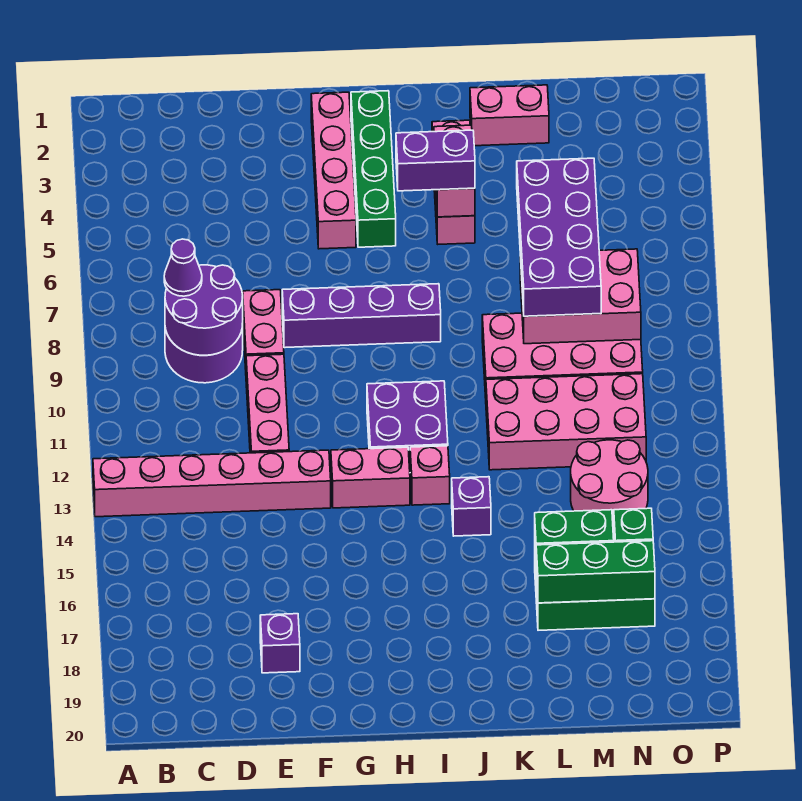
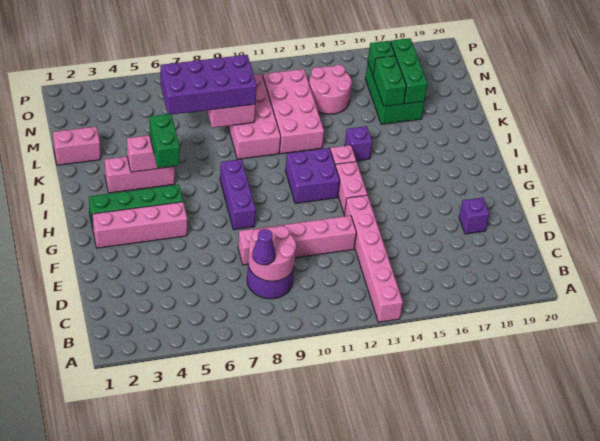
purple 2x2 round brick [165,265,243,355] -> pink 2x2 round brick [248,226,296,281]
purple 1x4 brick [282,284,441,348] -> purple 1x3 brick [220,159,256,230]
purple 1x2 brick [396,130,475,191] -> green 1x2 brick [150,114,180,168]
pink 1x2 brick [470,85,549,146] -> pink 1x2 brick turned to [53,127,100,165]

